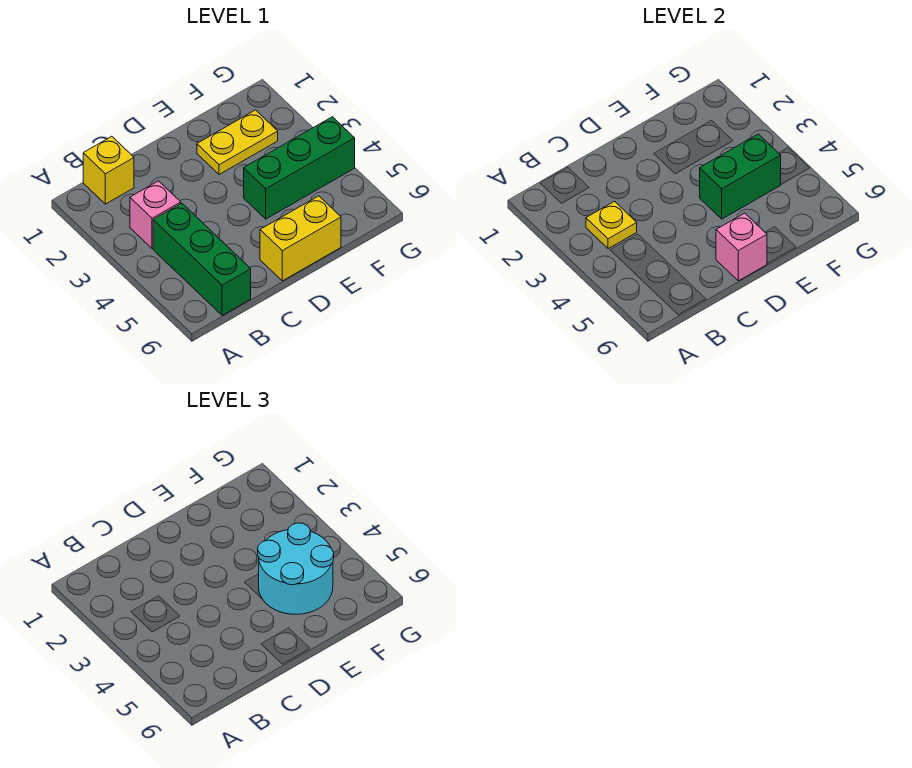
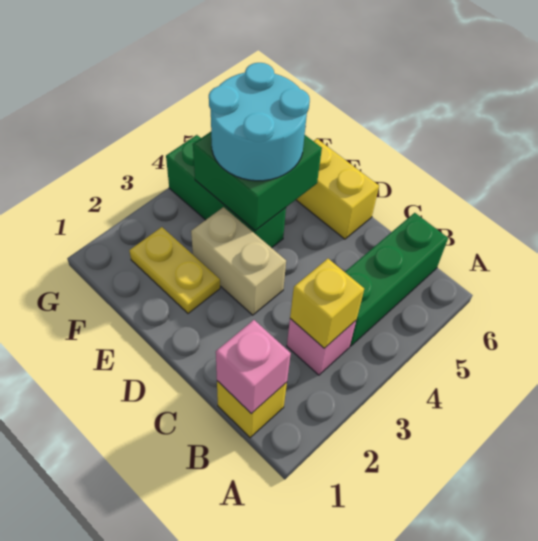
yellow 1x1 plate [586,201,637,249] -> yellow 1x1 brick [290,259,364,348]
none -> tan 1x2 brick [191,207,286,315]
pink 1x1 brick [716,213,767,281] -> pink 1x1 brick moved to [216,320,291,414]
green 1x2 brick [700,134,781,219] -> green 2x2 brick [193,132,322,231]

